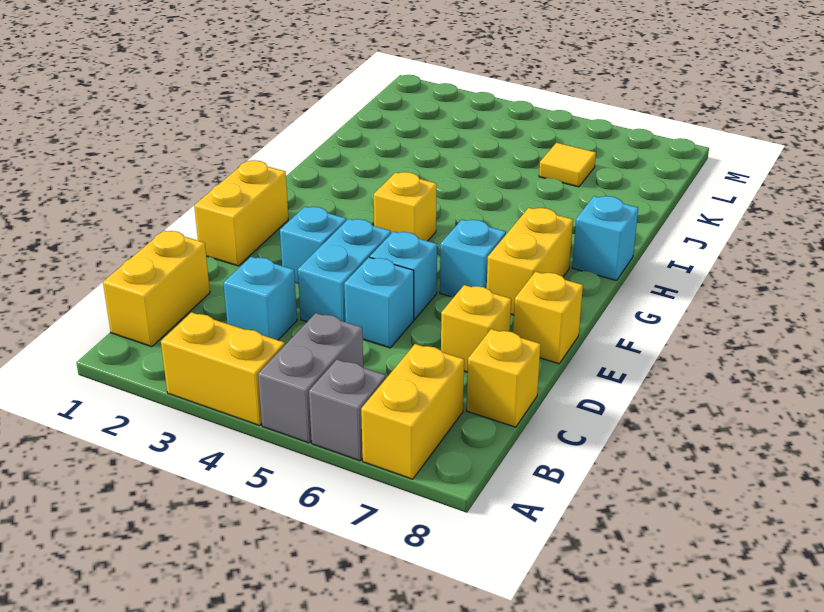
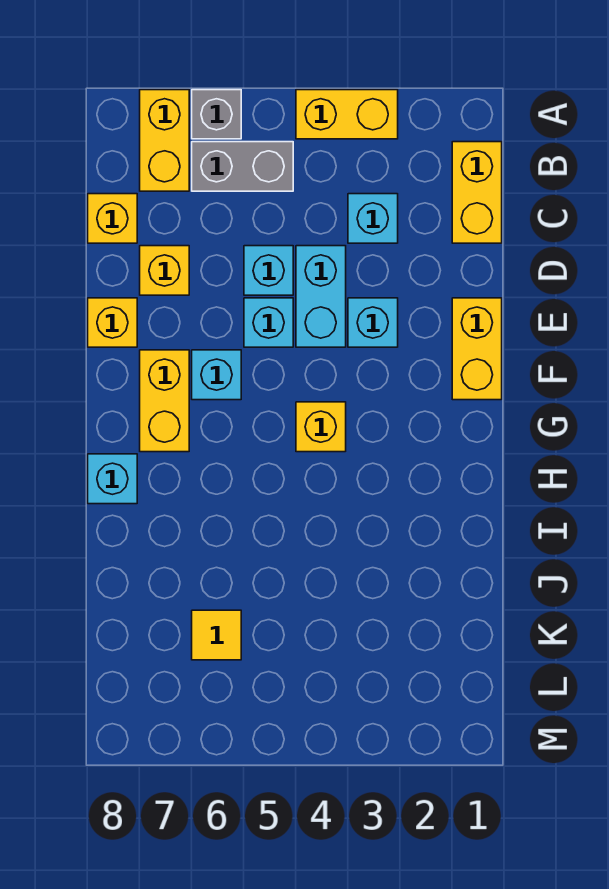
grey 1x2 brick [258,313,363,443] -> grey 1x2 brick turned to [192,142,293,191]

